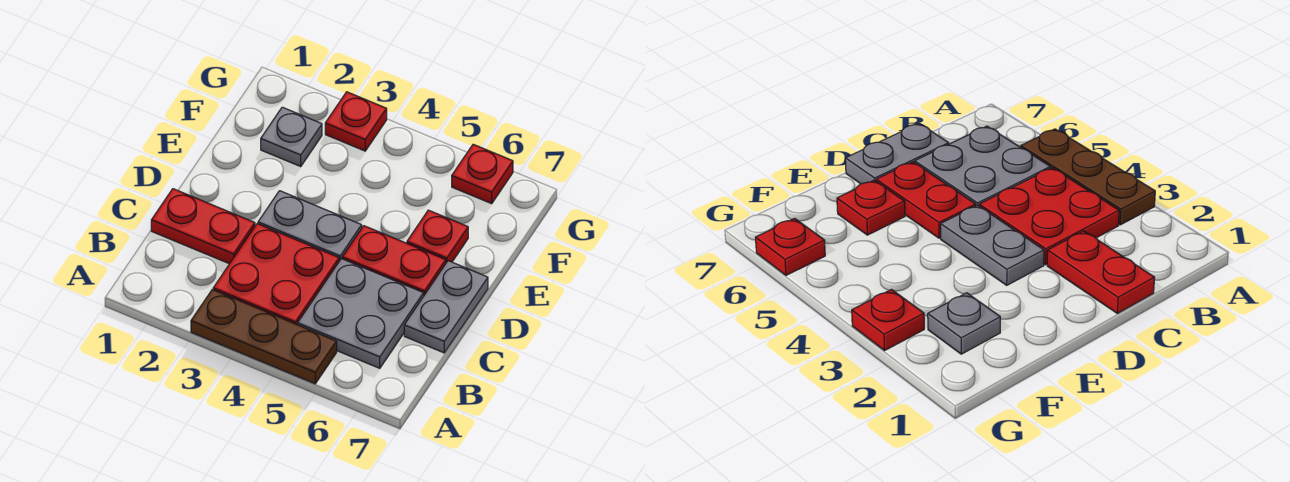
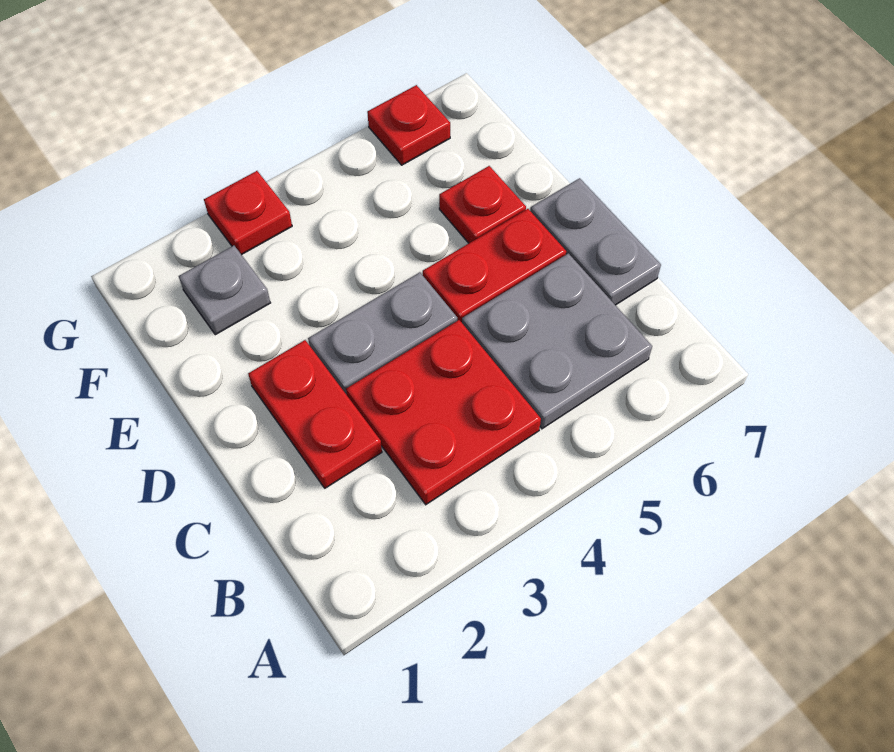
brown 1x3 plate [191,289,337,384] -> none
red 1x2 plate [151,189,255,264] -> red 1x2 plate turned to [248,340,382,488]

